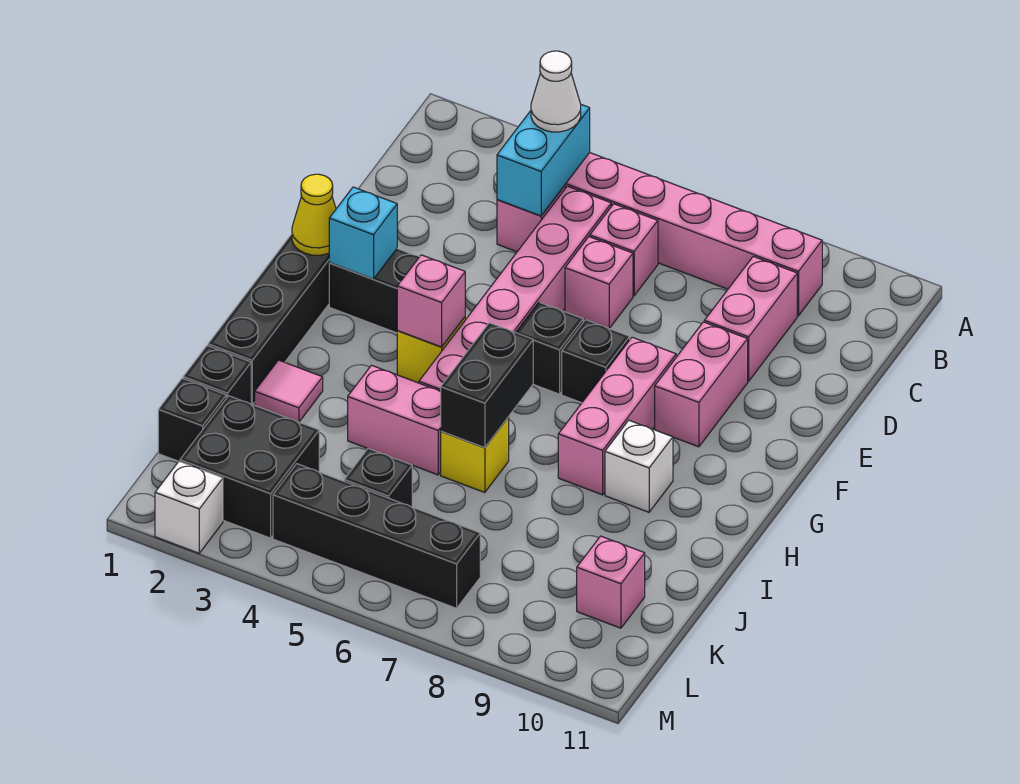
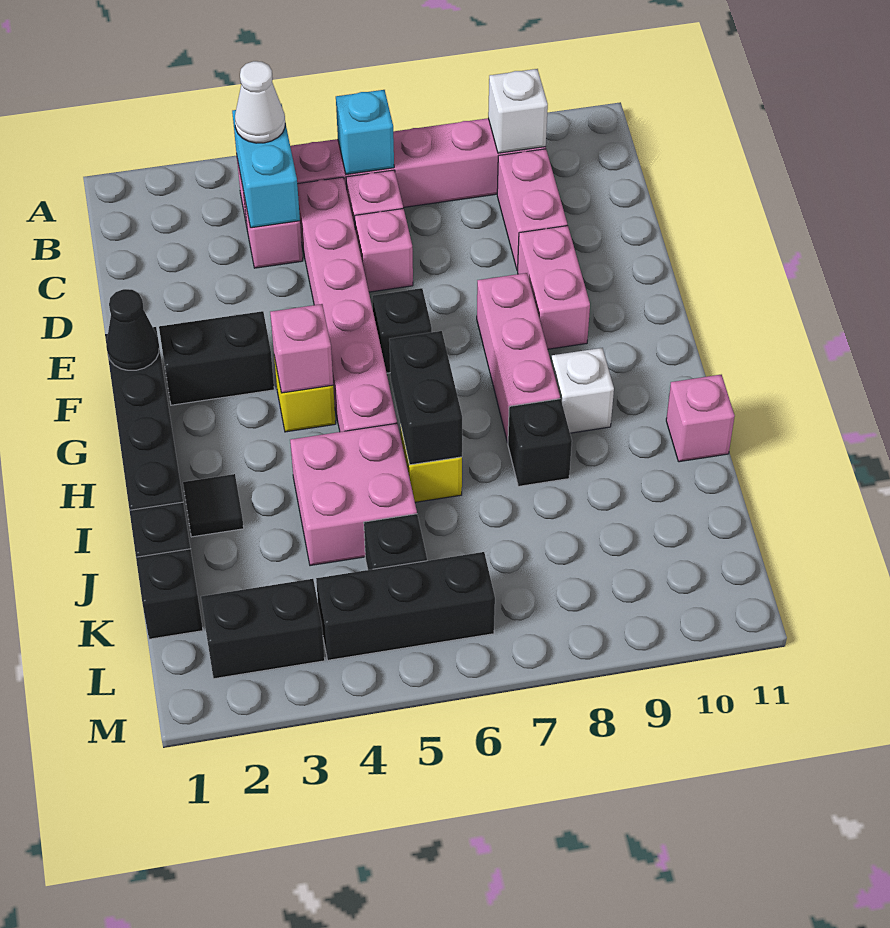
yellow 1x1 cone [292,174,336,255] -> black 1x1 cone [106,289,159,370]
cyan 1x1 brick [329,187,397,279] -> cyan 1x1 brick moved to [336,90,394,174]
black 1x1 brick [562,320,630,403] -> black 1x1 brick moved to [508,399,572,486]
pink 1x1 tile [255,360,323,422] -> black 1x1 tile [183,474,244,537]
pink 1x2 brick [348,365,441,475] -> pink 2x2 brick [290,423,417,566]
black 2x2 brick [180,396,319,538] -> black 1x2 brick [201,579,325,679]
pink 1x1 brick [577,536,645,628] -> pink 1x1 brick moved to [666,375,735,462]
black 1x4 brick [273,464,480,608] -> black 1x3 brick [316,552,495,660]
white 1x1 brick [155,461,223,553] -> white 1x1 brick moved to [488,69,548,153]

